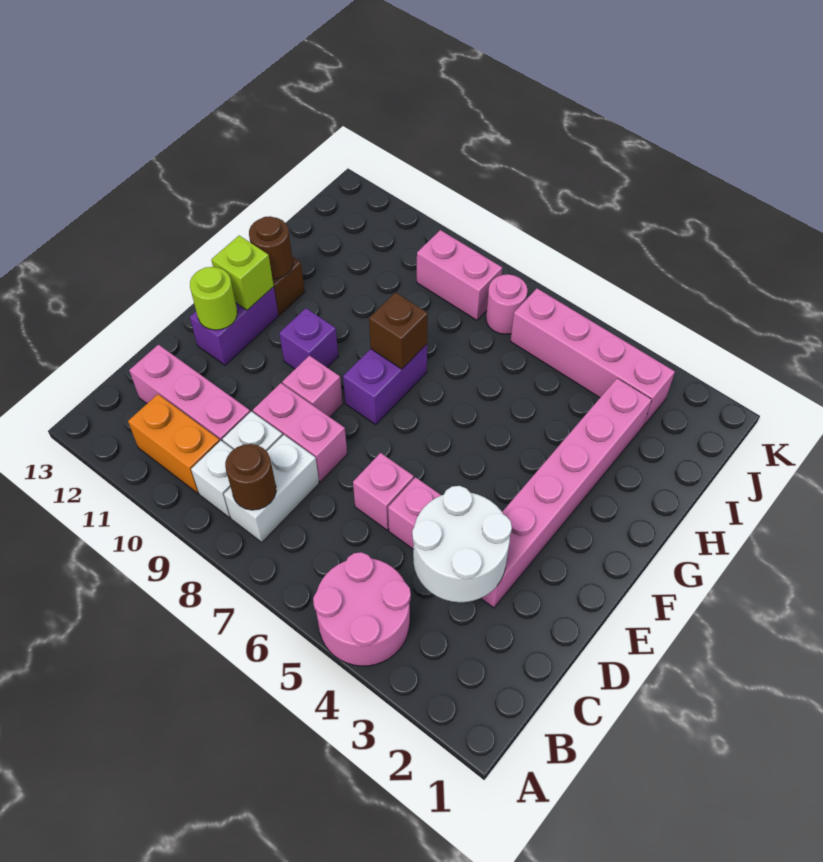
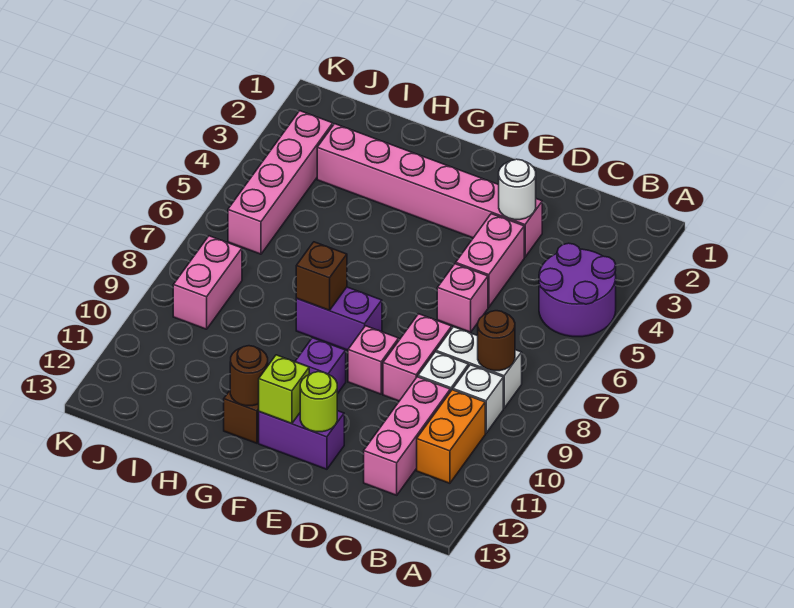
pink 2x2 round brick [313,552,411,666] -> purple 2x2 round brick [539,243,616,337]
white 2x2 round brick [412,486,512,602] -> white 1x1 round brick [499,159,536,220]
pink 1x1 round brick [486,274,528,334] -> none

